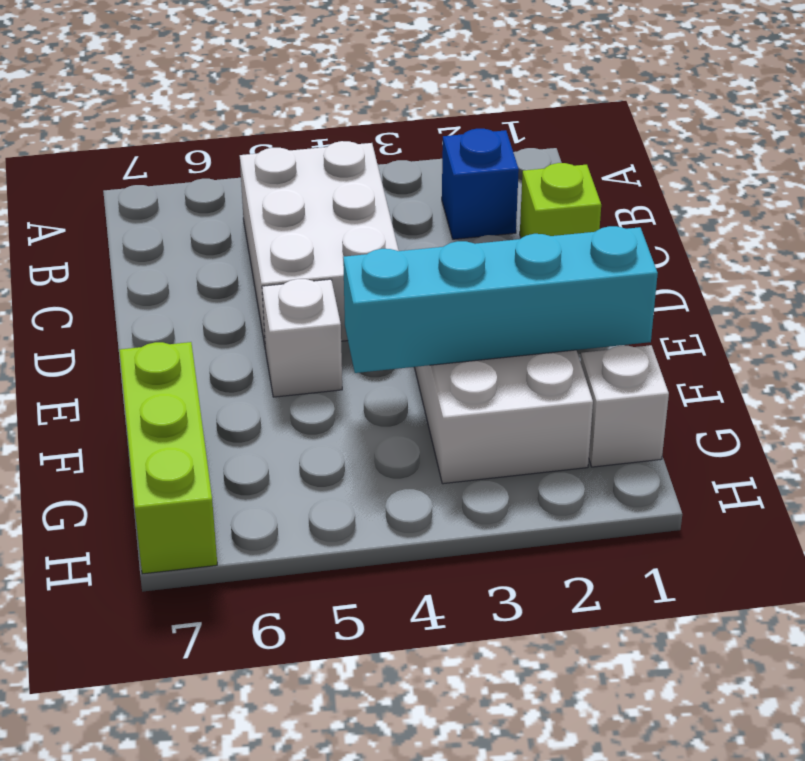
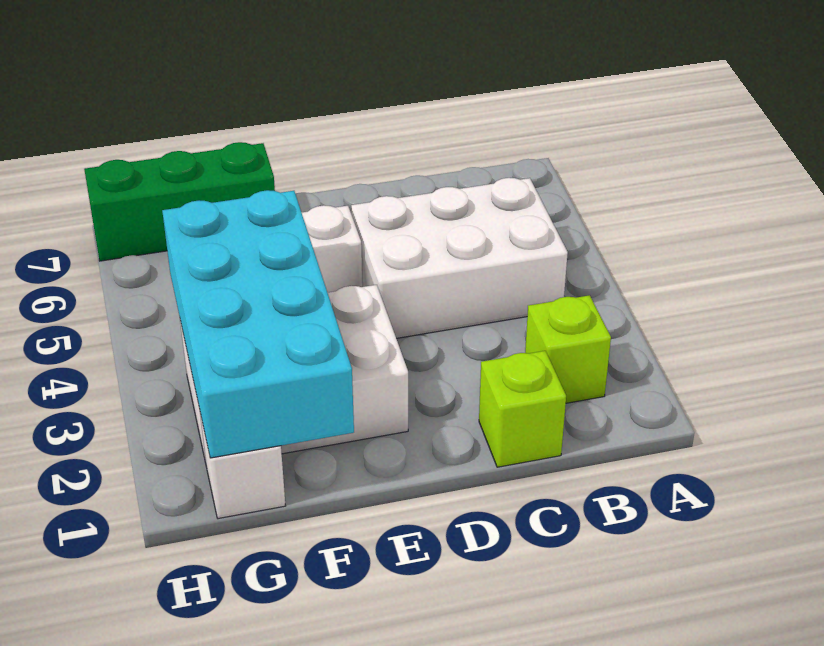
blue 1x1 brick [442,129,519,239] -> lime 1x1 brick [525,295,611,403]
cyan 1x4 brick [343,226,658,373] -> cyan 2x4 brick [162,190,354,458]
lime 1x3 brick [119,342,217,574] -> green 1x3 brick [84,142,275,261]

